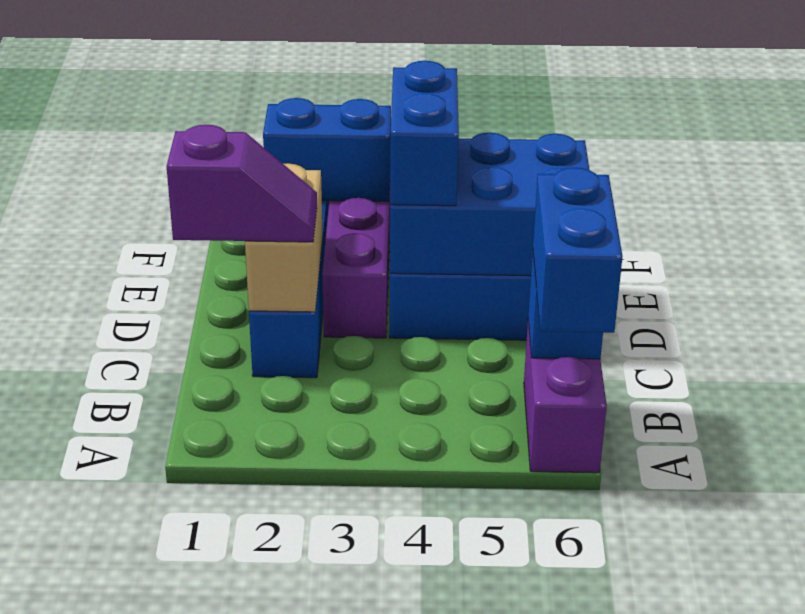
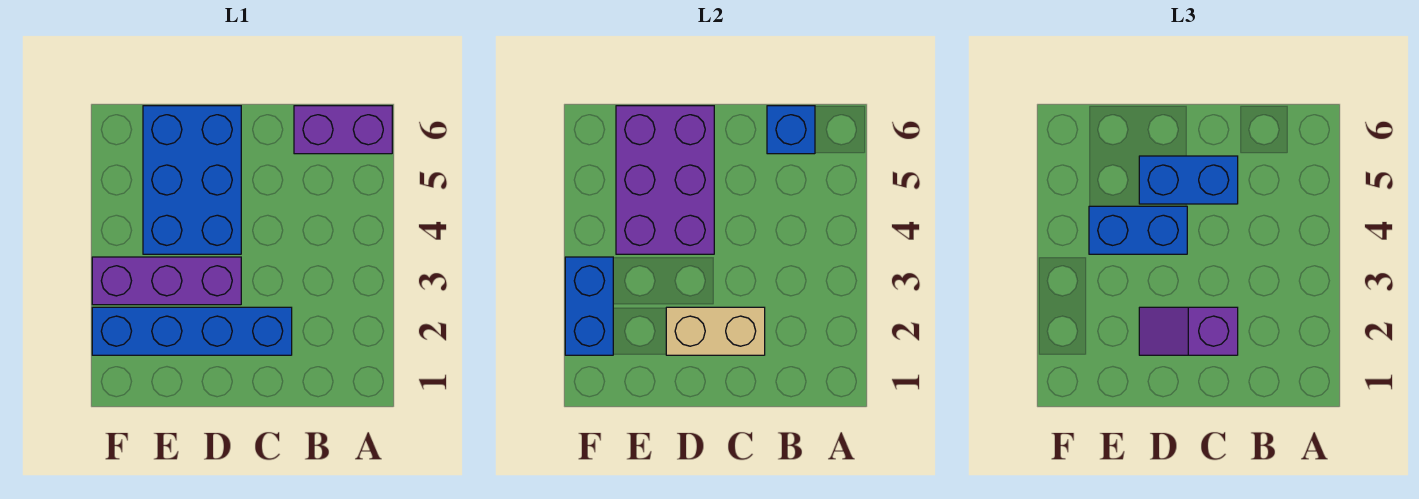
blue 1x2 brick [533,168,622,333] -> blue 1x2 brick moved to [1139,156,1238,204]
purple 1x2 slope [167,125,317,242] -> purple 1x2 slope turned to [1139,307,1238,355]
blue 2x3 brick [390,133,589,276] -> purple 2x3 brick [616,106,714,254]

